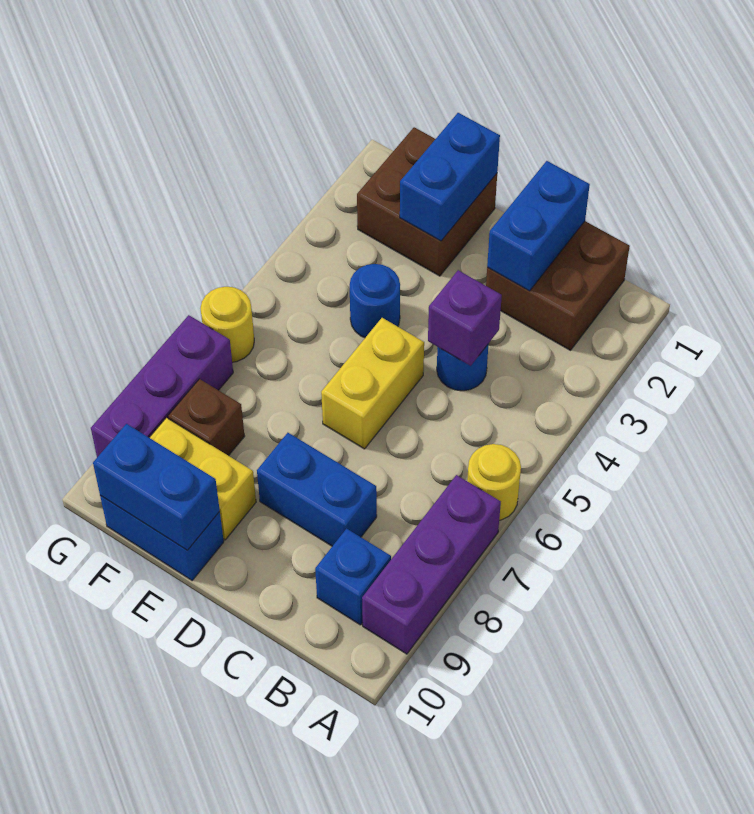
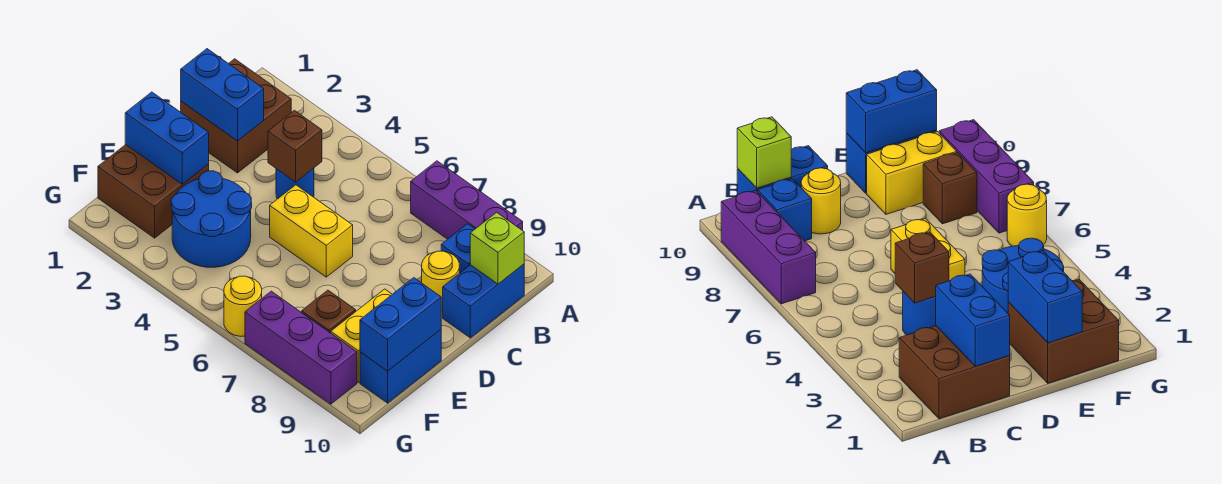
yellow 1x1 round brick [467,444,521,520] -> yellow 1x1 round brick moved to [422,251,460,311]
none -> lime 1x1 brick [470,212,524,284]
purple 1x1 brick [428,270,502,366] -> brown 1x1 brick [268,110,322,182]
blue 1x2 brick [257,433,377,546] -> blue 1x2 brick moved to [443,264,524,338]
blue 1x1 round brick [350,264,400,338] -> blue 2x2 round brick [171,171,252,267]

